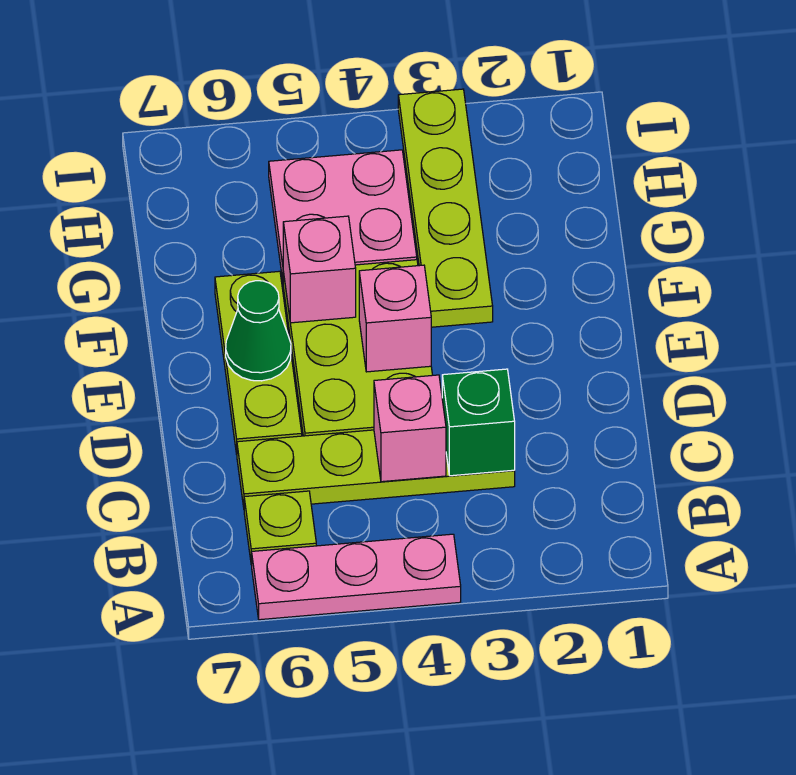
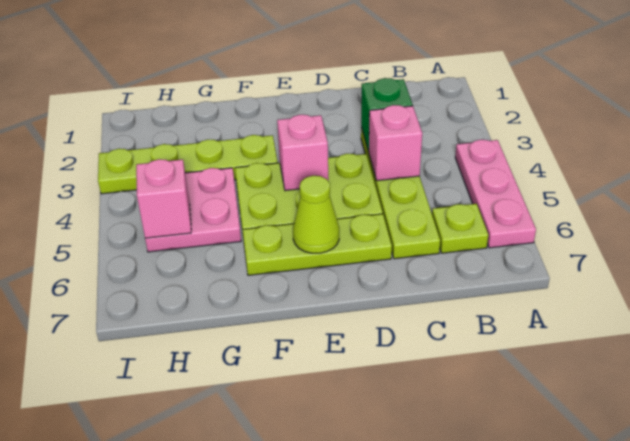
green 1x1 cone [226,281,291,381] -> lime 1x1 cone [293,176,339,253]
pink 1x1 brick [283,216,356,323] -> pink 1x1 brick moved to [136,159,191,238]

